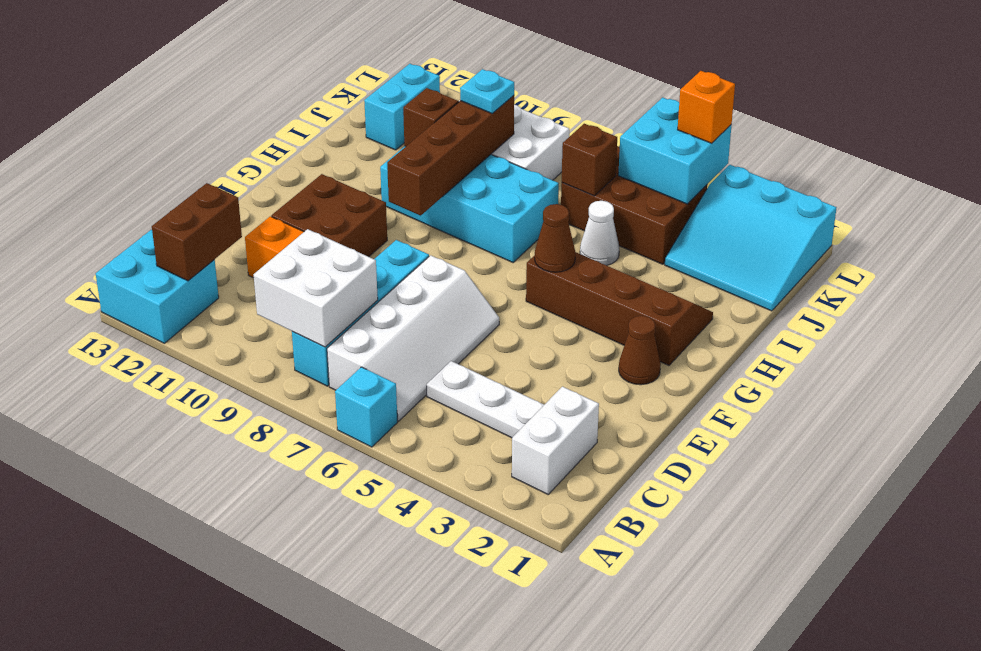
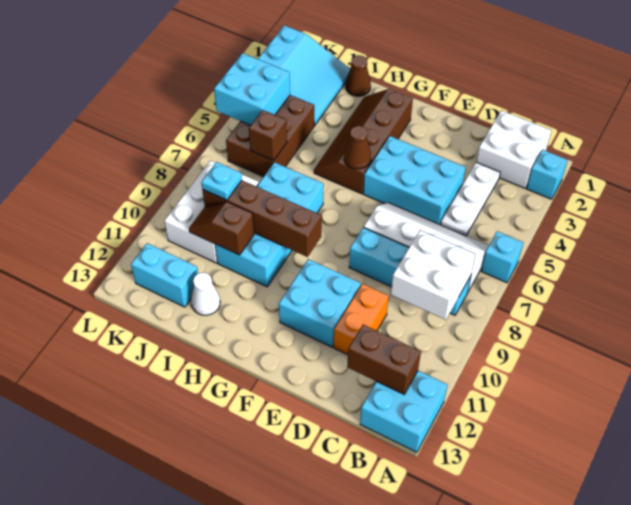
none -> cyan 1x1 brick [527,150,567,199]
white 1x2 brick [512,387,599,494] -> white 2x2 brick [476,110,551,188]
none -> cyan 2x3 brick [363,136,466,225]
brown 2x2 brick [272,174,387,257] -> cyan 2x2 brick [279,259,361,347]
brown 1x1 cone [619,316,661,385] -> brown 1x1 cone moved to [346,55,371,96]
white 1x1 cone [580,201,619,266] -> white 1x1 cone moved to [191,273,220,315]
orange 1x1 brick [678,71,735,143] -> none

